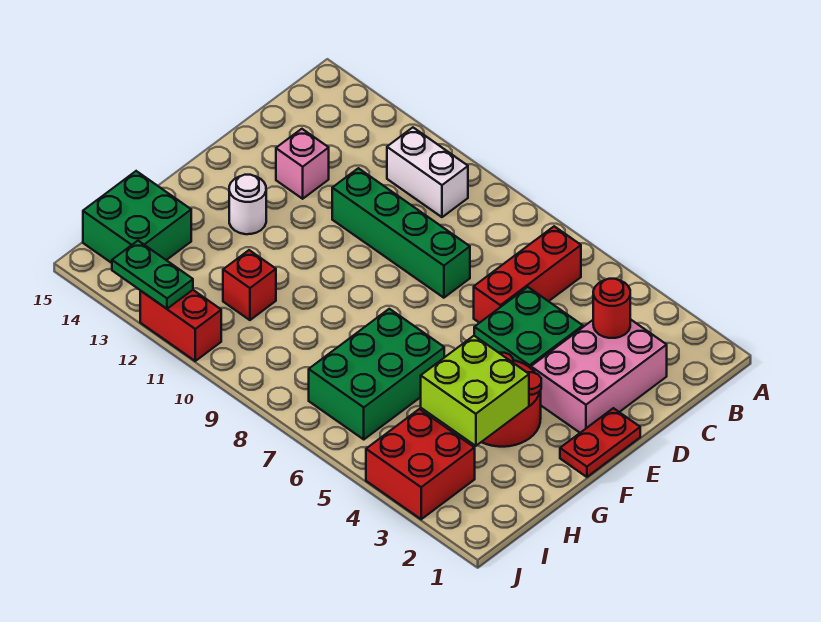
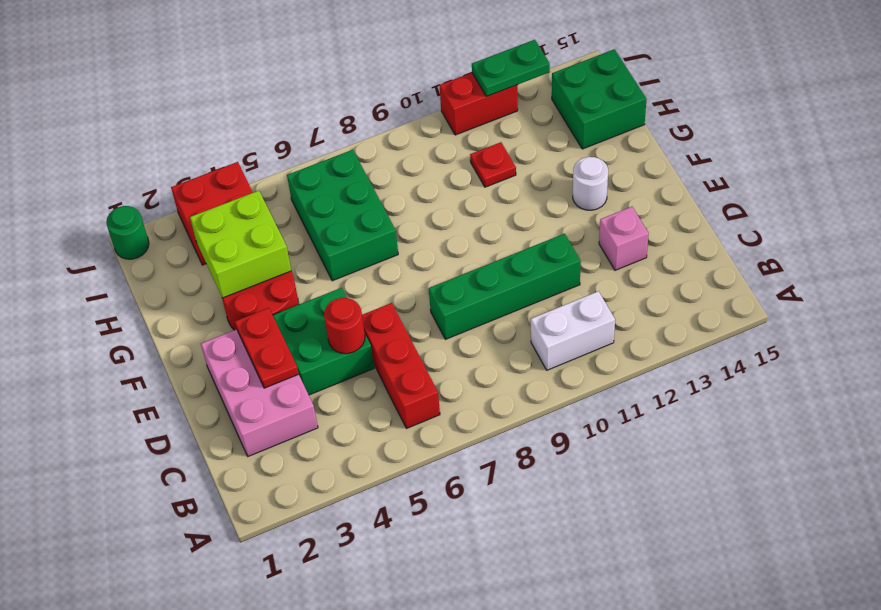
red 1x1 round brick [593,279,630,338] -> red 1x1 round brick moved to [324,298,365,354]
red 1x2 plate [560,408,640,477] -> red 1x2 plate moved to [235,308,299,388]
red 1x1 brick [223,250,276,320] -> red 1x1 plate [470,142,516,187]
none -> green 1x1 round brick [106,206,149,259]

